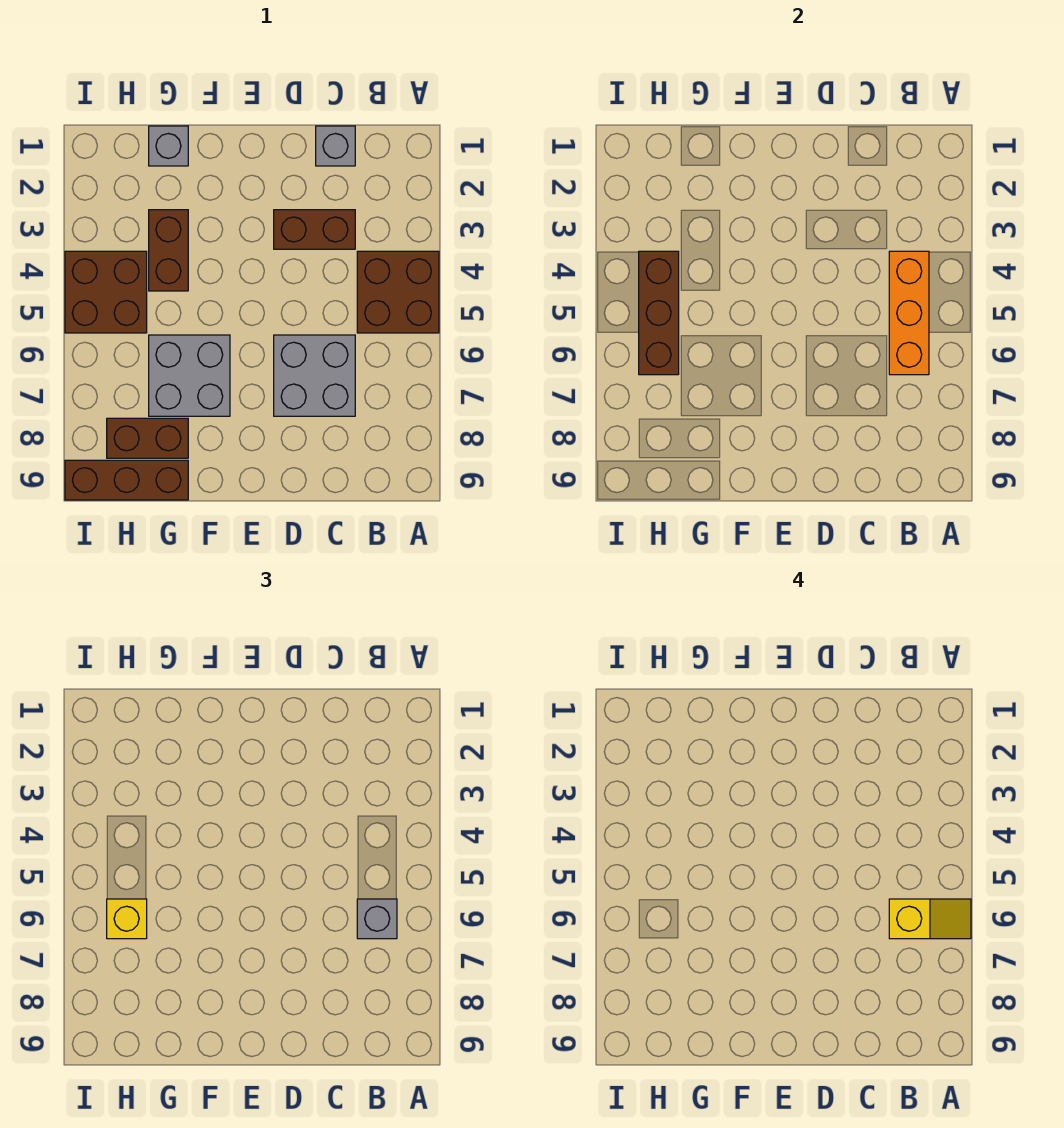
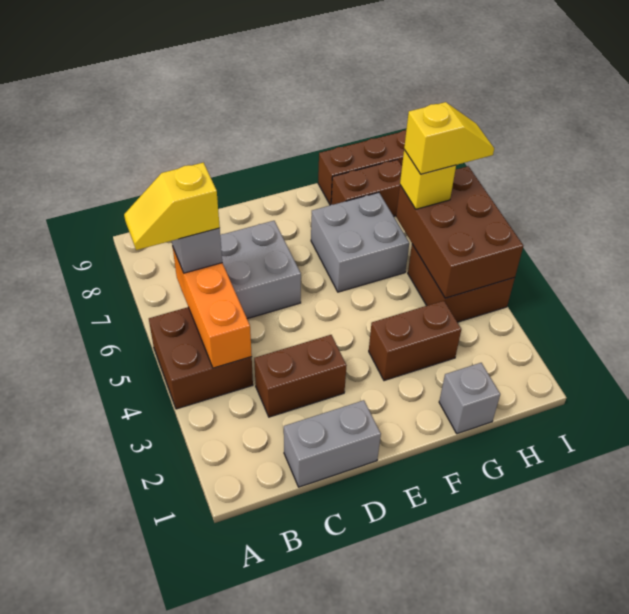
grey 1x1 brick [316,126,355,166] -> grey 1x2 brick [284,400,381,487]
brown 1x2 brick [149,210,188,291] -> brown 1x2 brick turned to [369,301,461,381]
brown 1x3 brick [639,251,679,375] -> brown 2x3 brick [396,166,523,298]
none -> yellow 1x2 slope [404,102,494,174]

